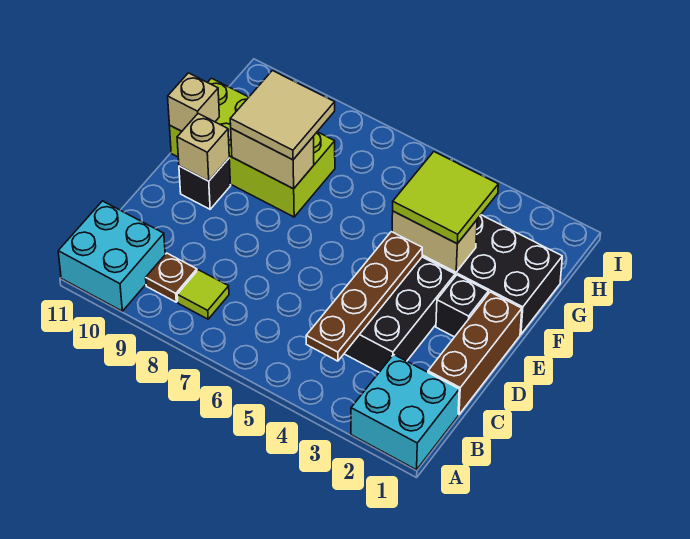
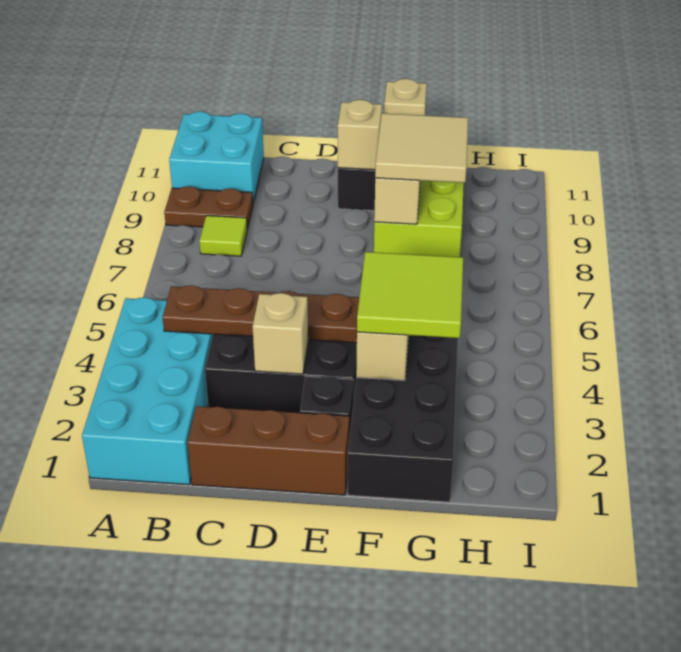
cyan 2x2 brick [351,355,459,470] -> cyan 2x4 brick [82,297,213,485]
brown 1x1 plate [146,253,197,302] -> brown 1x2 plate [164,186,253,229]
none -> tan 1x1 brick [253,293,308,374]

